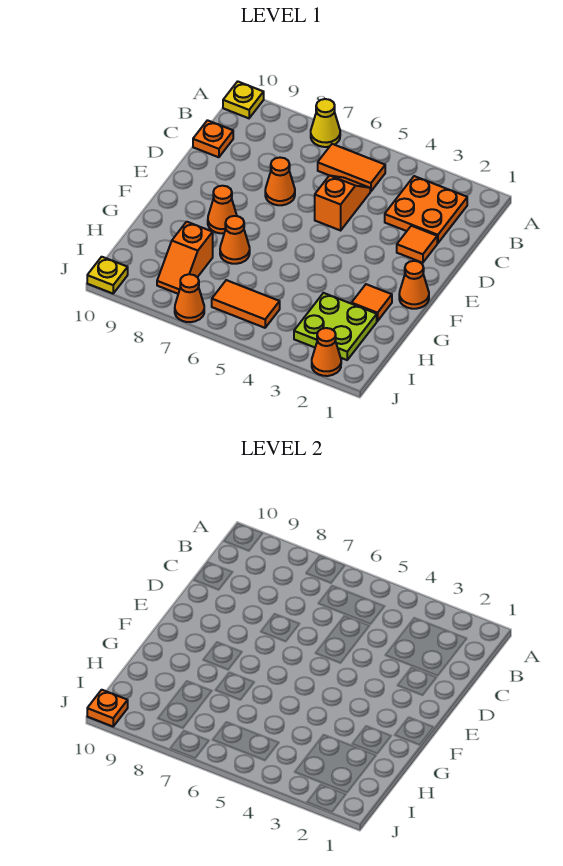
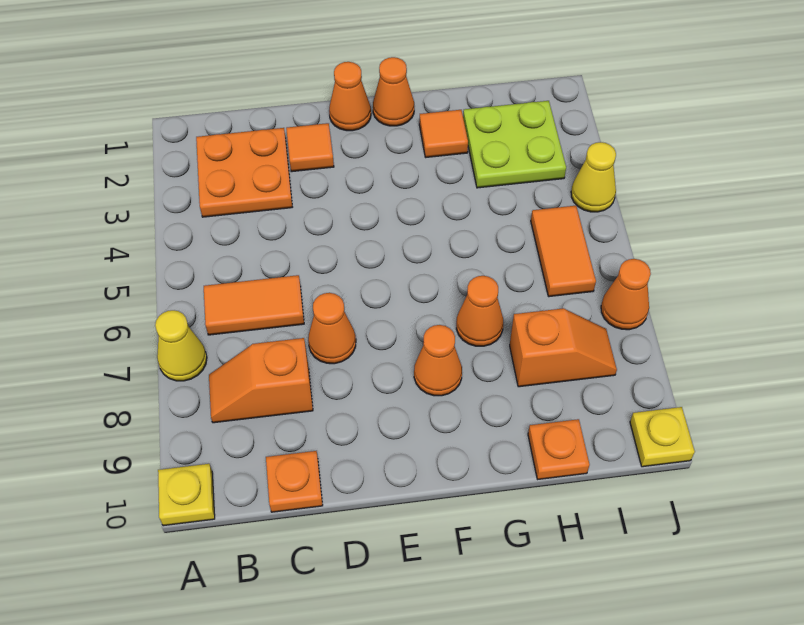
orange 1x2 tile [318,144,385,192] -> orange 1x2 tile turned to [204,275,304,335]
orange 1x2 slope [315,175,370,230] -> orange 1x2 slope moved to [209,338,313,423]
orange 1x1 cone [312,328,341,376] -> orange 1x1 cone moved to [329,62,371,131]
none -> yellow 1x1 cone [571,142,616,212]
orange 1x1 plate [87,690,128,727] -> orange 1x1 plate moved to [528,419,590,479]

